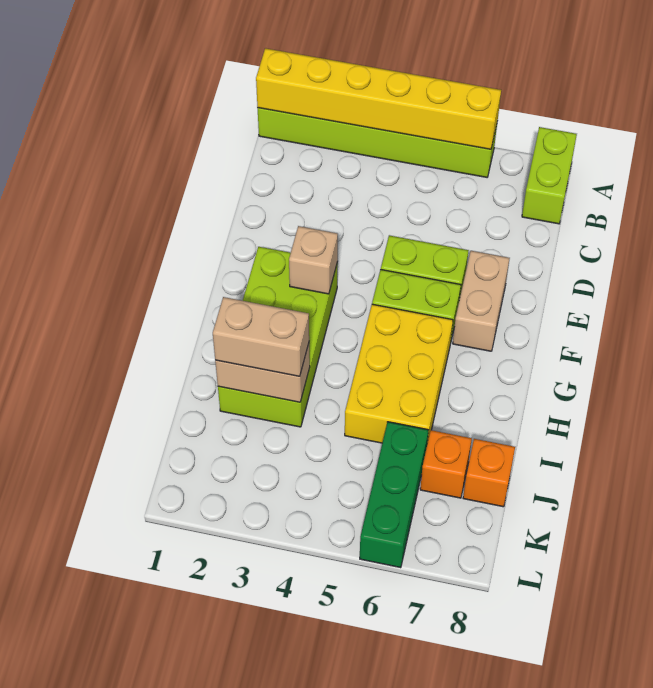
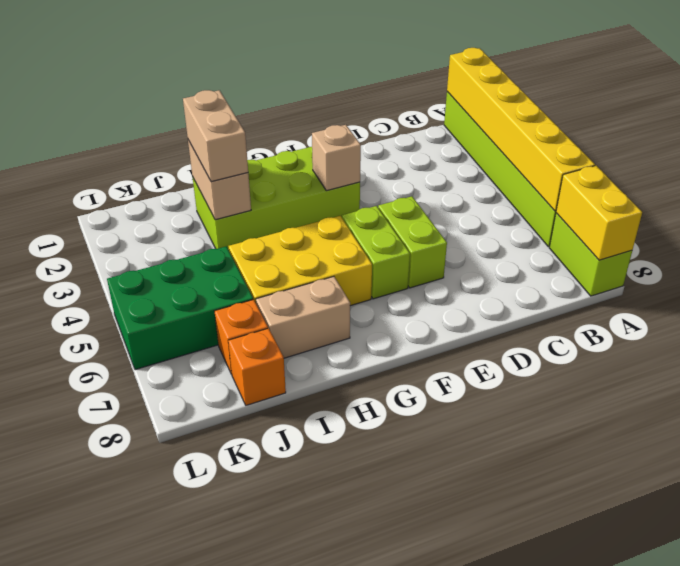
none -> yellow 1x2 brick [556,166,642,260]
lime 1x2 brick [522,127,577,224] -> lime 1x2 brick turned to [549,213,632,296]
tan 1x2 brick [453,251,510,351] -> tan 1x2 brick moved to [256,277,350,358]
green 1x3 brick [360,422,428,568] -> green 2x3 brick [107,246,253,370]

